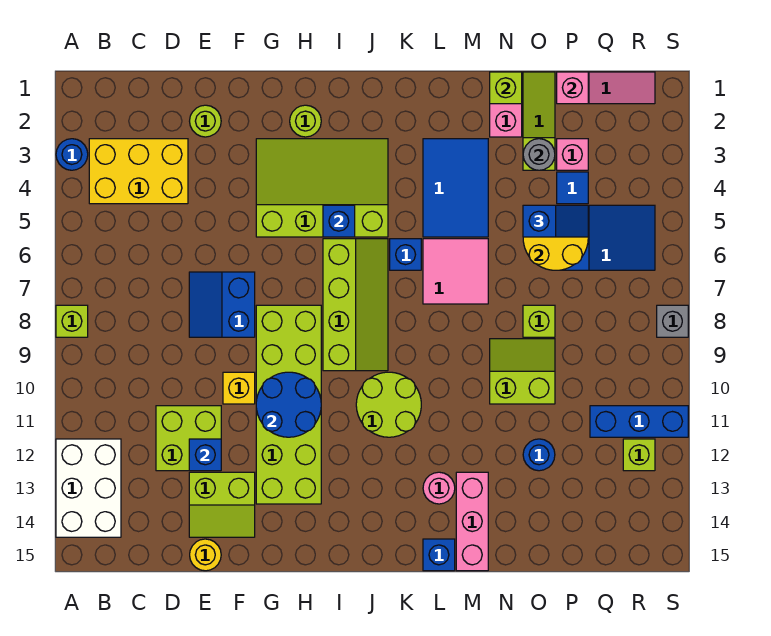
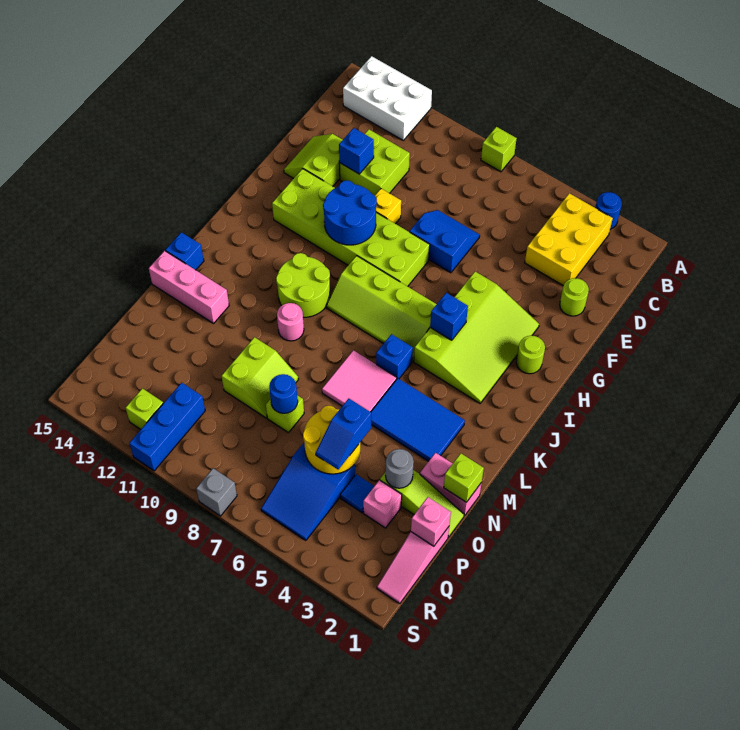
yellow 1x1 round brick [190,539,221,571] -> none
pink 1x1 round brick [423,472,455,504] -> pink 1x1 round brick moved to [277,303,304,341]
blue 1x1 round brick [523,439,555,471] -> blue 1x1 round brick moved to [269,374,298,413]

